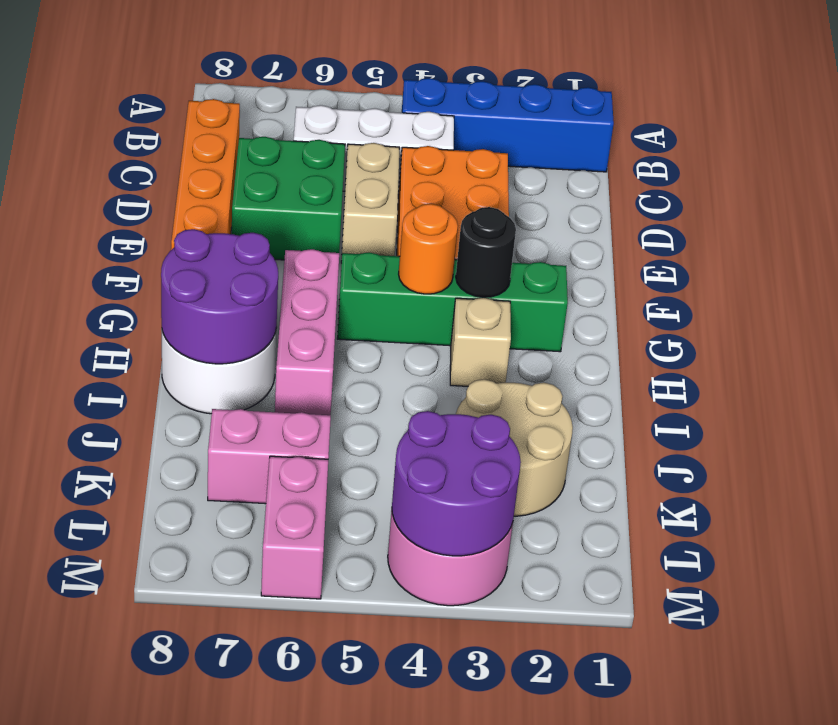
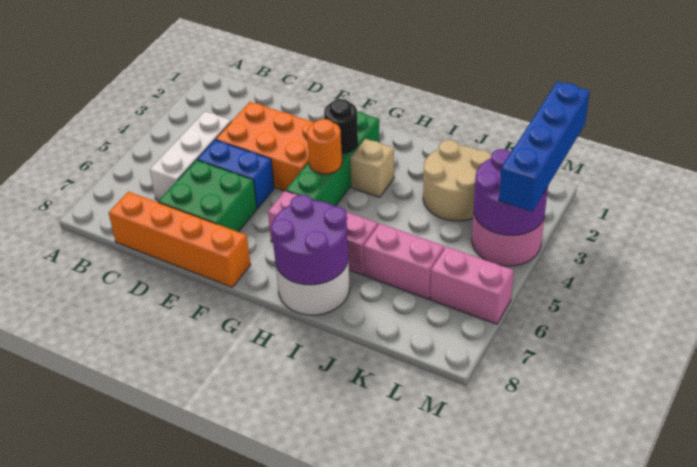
blue 1x4 brick [402,78,614,172] -> blue 1x4 brick moved to [499,82,590,212]
tan 1x2 brick [341,143,399,263] -> blue 1x2 brick [197,140,274,208]
pink 1x2 brick [208,409,331,504] -> pink 1x2 brick turned to [364,224,444,299]

